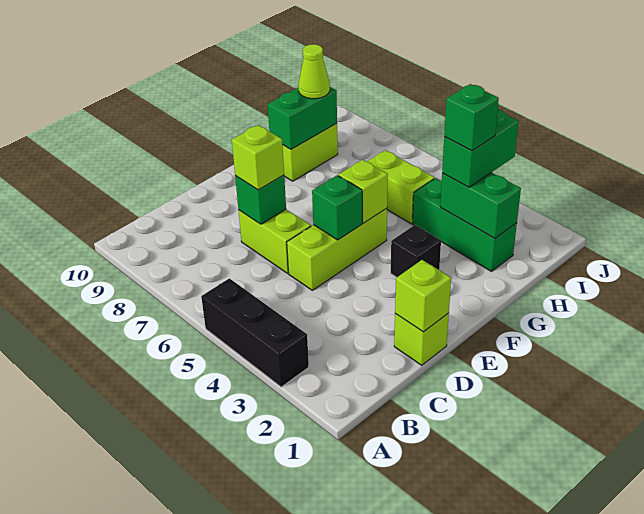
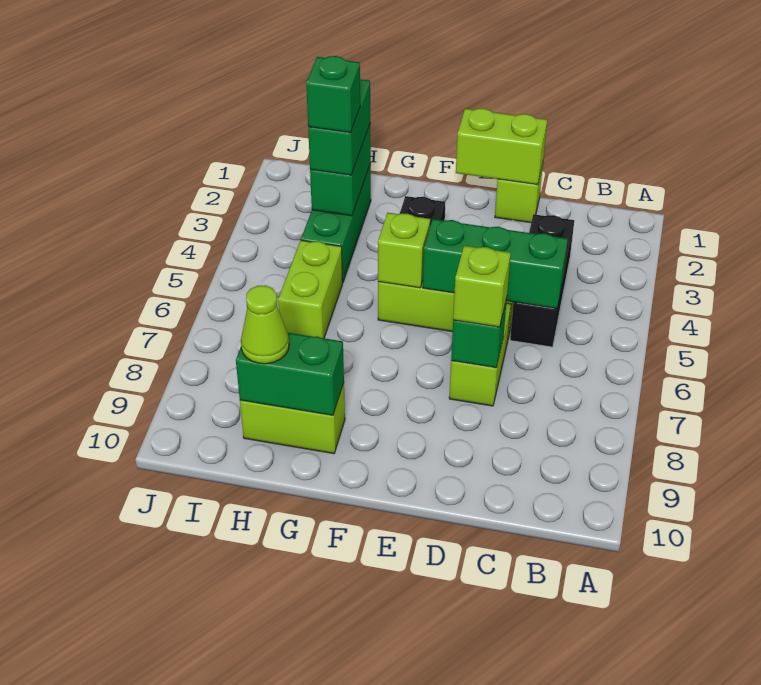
black 1x3 brick [201,278,309,387] -> black 1x3 brick moved to [510,214,574,347]
lime 1x1 brick [395,260,451,332] -> lime 1x2 brick [456,108,547,185]
green 1x1 brick [312,175,362,240] -> green 1x3 brick [423,219,568,308]
green 1x2 brick [442,109,519,187] -> green 1x2 brick turned to [308,79,370,175]

